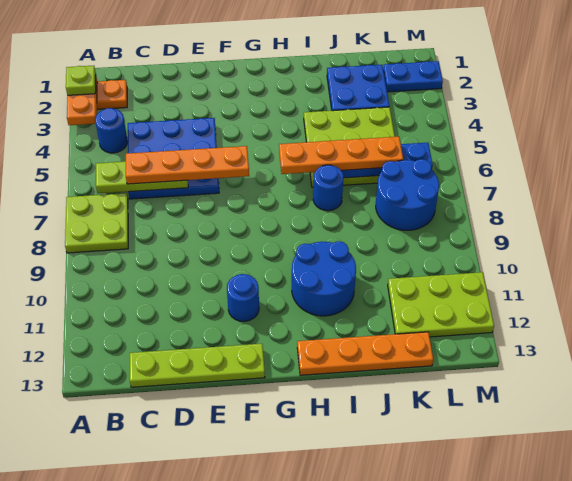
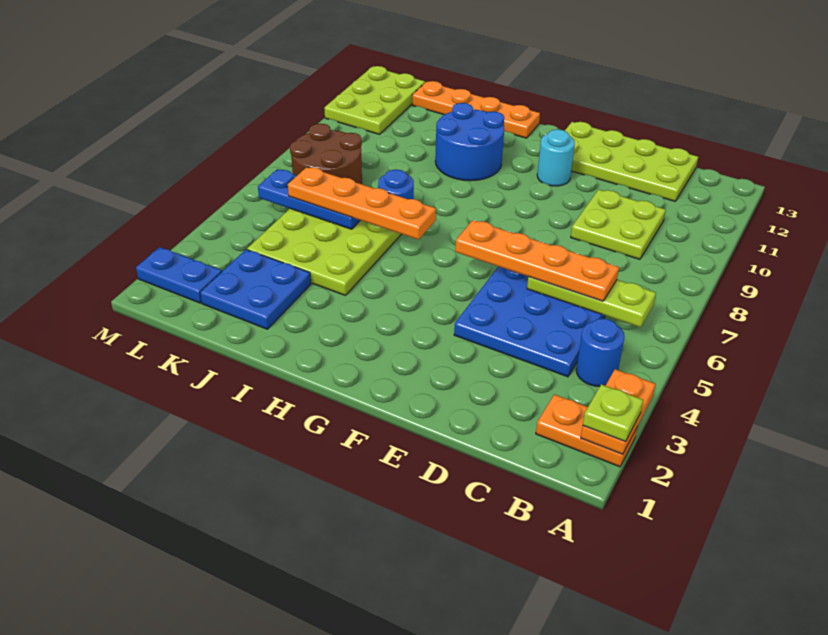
lime 2x2 plate [65,193,128,253] -> lime 2x2 plate moved to [571,190,666,259]
lime 1x4 plate [130,344,265,387] -> lime 2x4 plate [565,122,698,201]
blue 1x1 round brick [227,274,259,321] -> cyan 1x1 round brick [537,129,575,186]
blue 2x2 round brick [376,159,439,230] -> brown 2x2 round brick [290,123,362,184]
lime 2x3 plate [388,272,494,337] -> lime 2x3 plate turned to [324,66,425,134]

